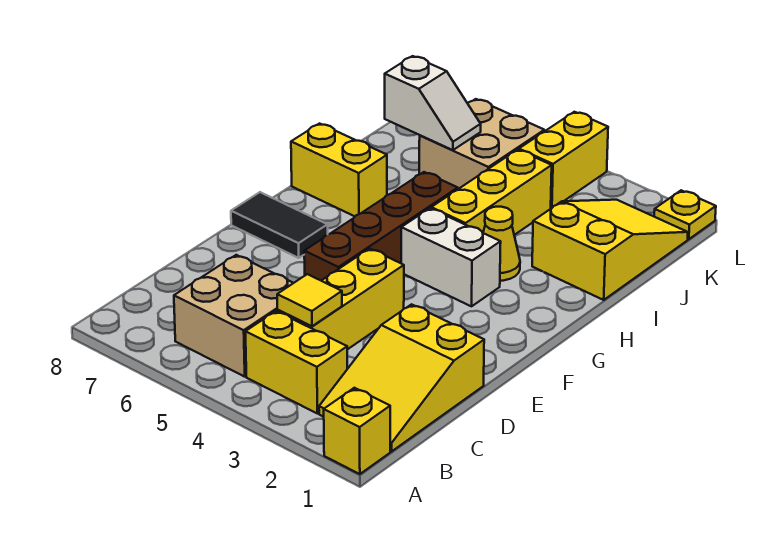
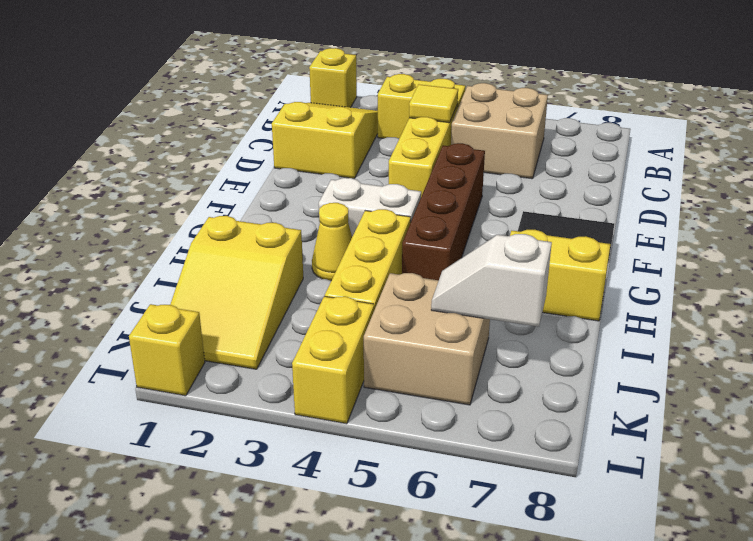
yellow 1x1 plate [654,190,716,239] -> yellow 1x1 brick [129,304,205,396]

